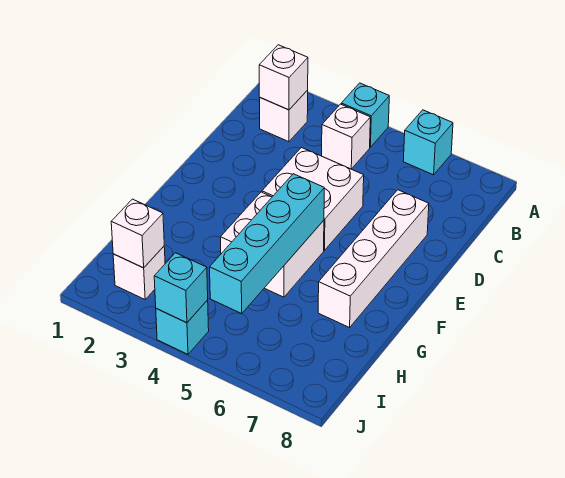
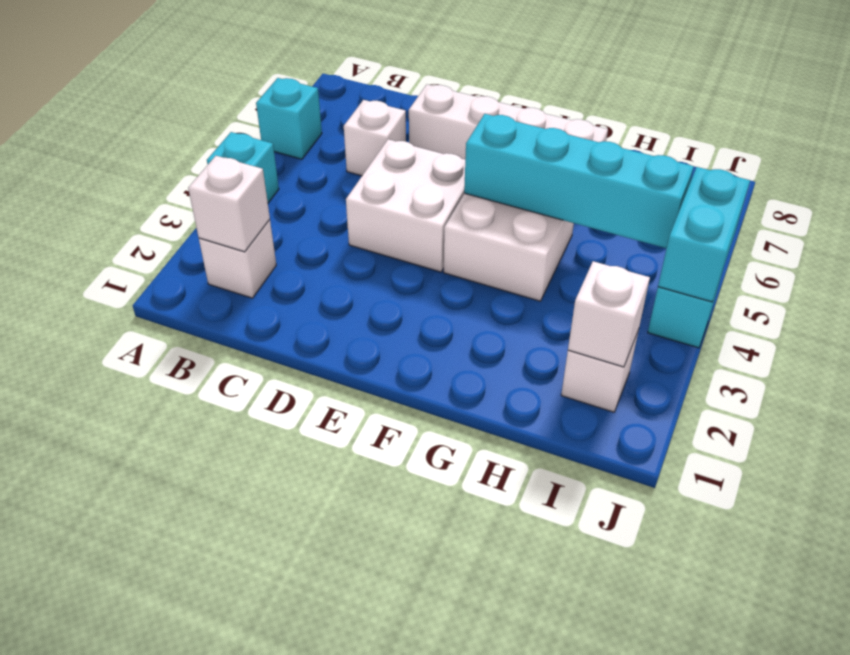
white 1x1 brick [322,104,370,169] -> white 1x1 brick moved to [344,100,406,176]
cyan 1x1 brick [154,253,208,323] -> cyan 1x2 brick [658,167,750,302]

